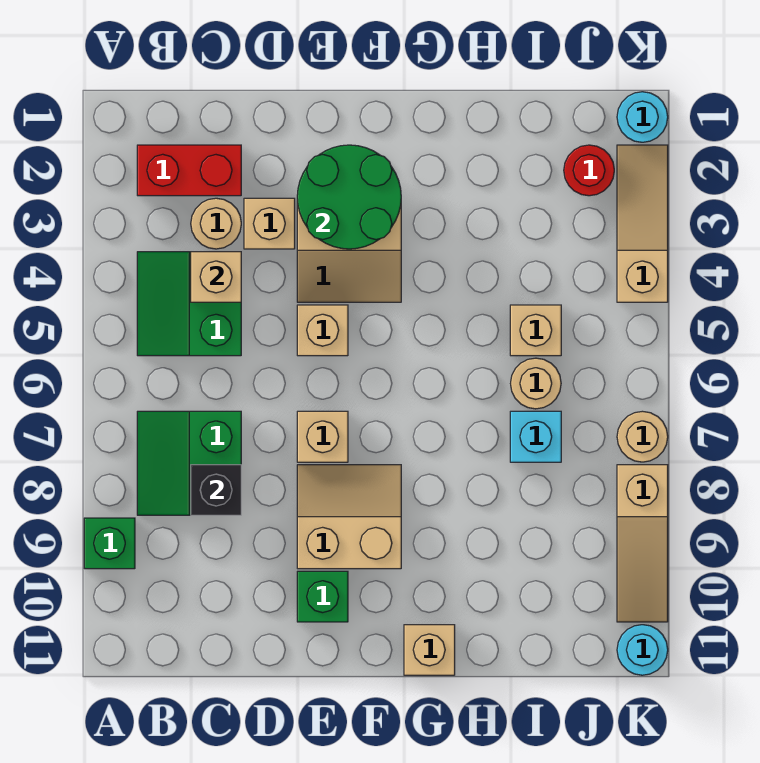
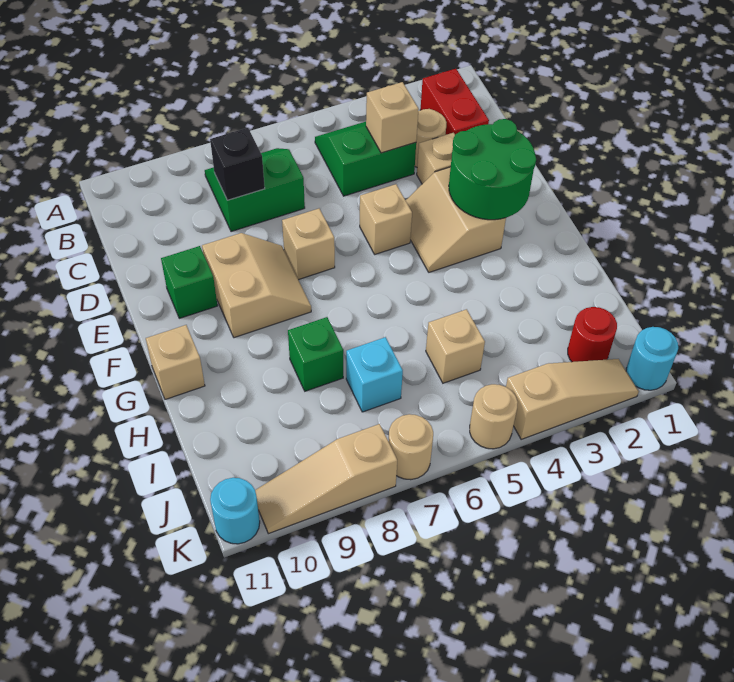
green 1x1 brick [84,518,135,569] -> green 1x1 brick moved to [288,317,343,391]
tan 1x1 round brick [511,358,561,409] -> tan 1x1 round brick moved to [470,384,518,449]

